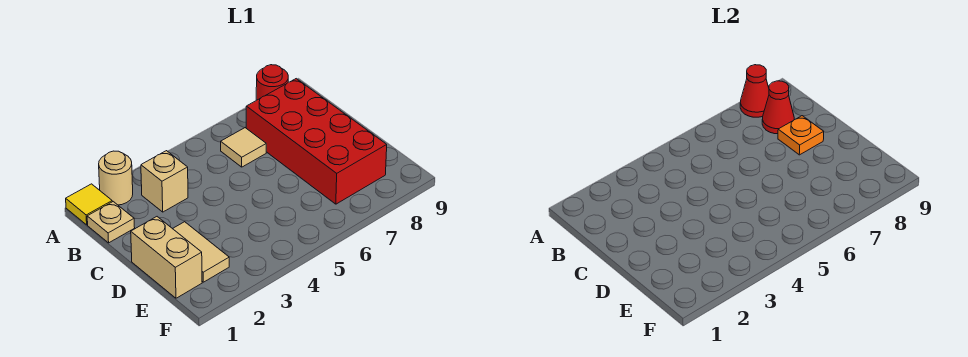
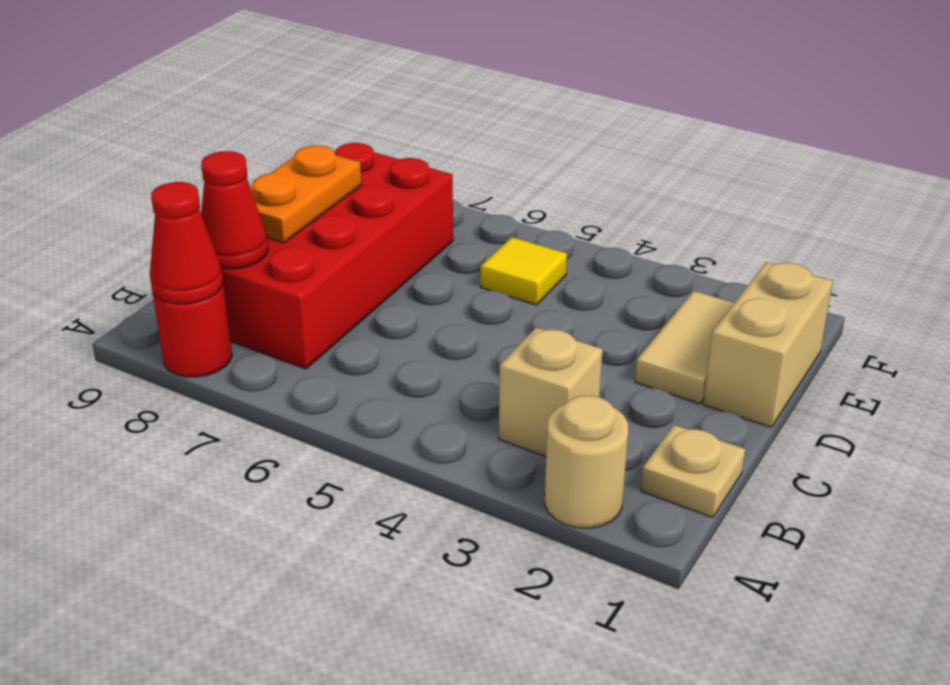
yellow 1x1 tile [66,184,112,225] -> yellow 1x1 tile moved to [481,237,567,305]
tan 1x1 tile [221,128,266,167] -> none
orange 1x1 plate [778,116,824,155] -> orange 1x2 plate [250,146,362,243]

